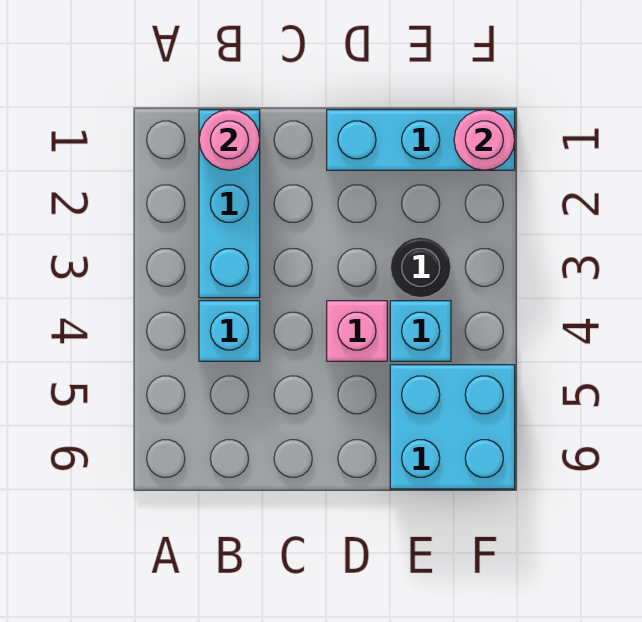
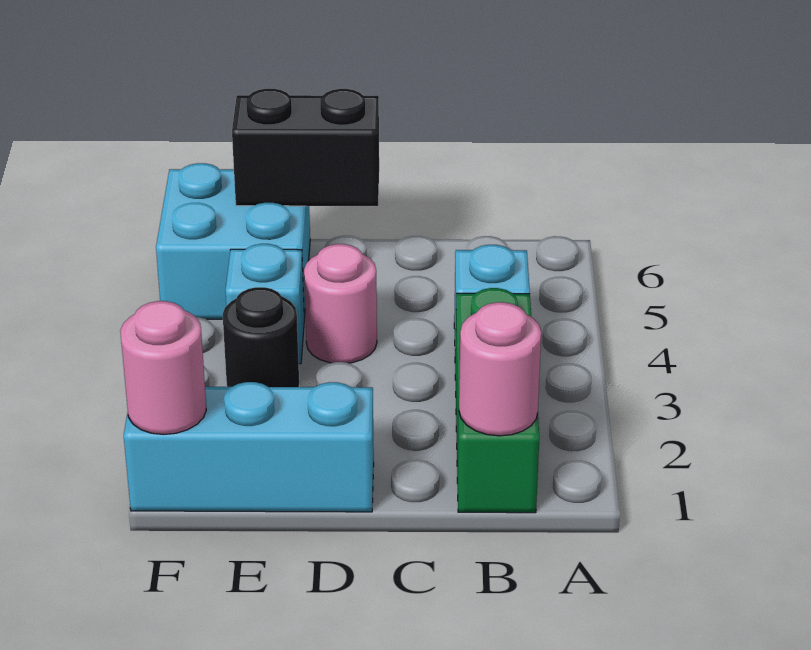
cyan 1x3 brick [199,110,260,298] -> green 1x3 brick [455,288,539,513]
pink 1x1 brick [327,301,387,361] -> pink 1x1 round brick [304,244,377,363]
none -> black 1x2 brick [232,89,379,206]

